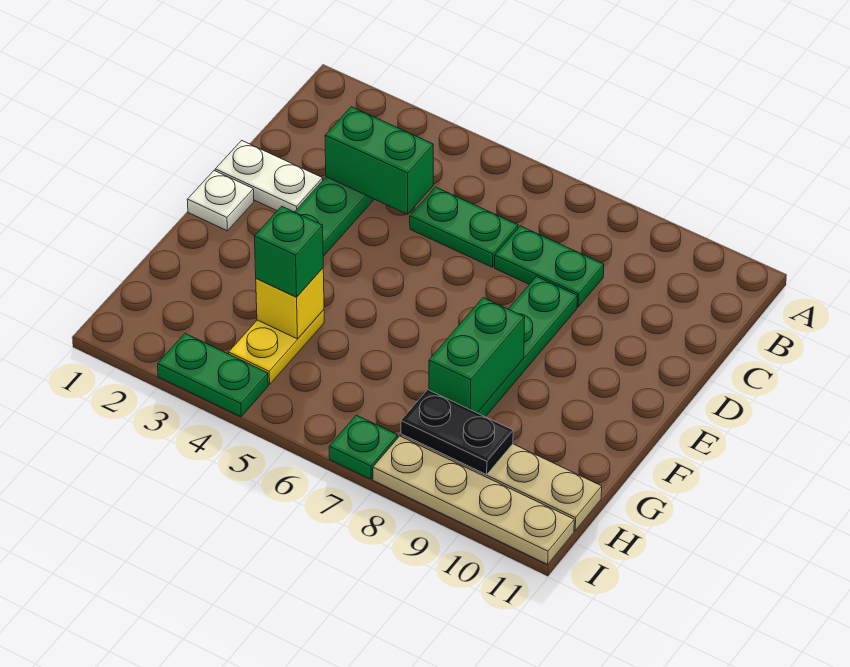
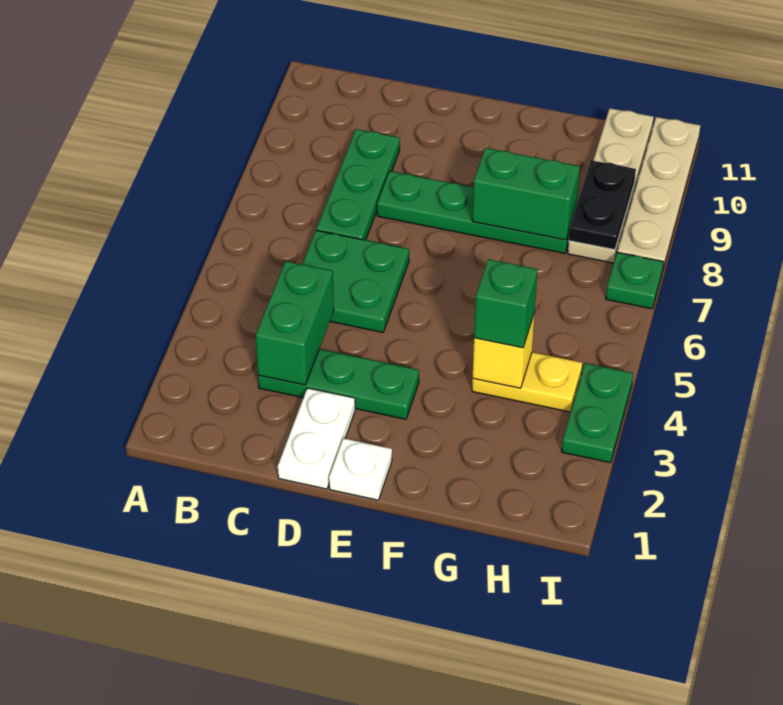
green 1x2 plate [410,187,518,267] -> green 2x2 plate [302,230,409,332]
green 1x2 plate [495,226,604,307] -> green 1x3 plate [316,129,400,240]

